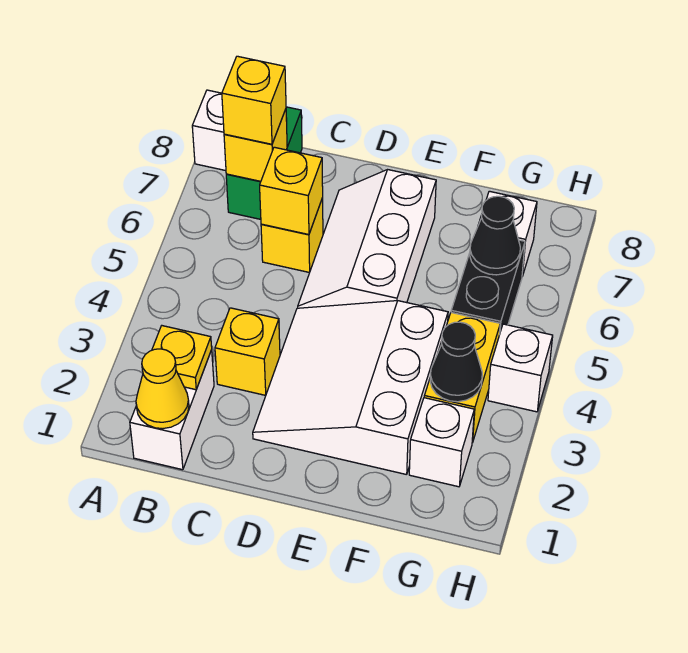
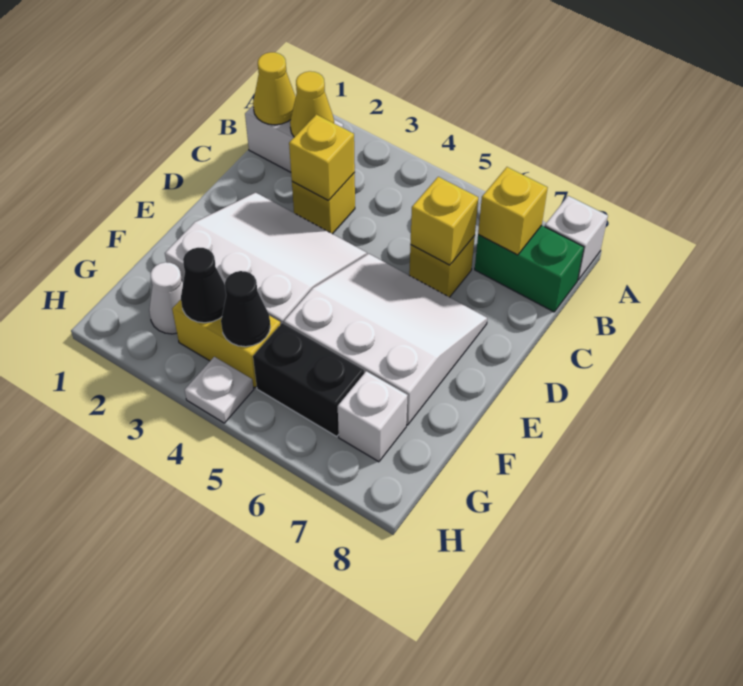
yellow 1x1 plate [152,326,212,390] -> yellow 1x1 cone [290,71,334,137]
yellow 1x1 brick [222,56,286,144] -> yellow 1x1 brick moved to [289,114,355,200]
white 2x3 slope [298,170,436,308] -> white 3x3 slope [284,254,487,425]
white 1x1 brick [409,398,474,487] -> white 1x1 cone [149,262,183,334]
black 1x1 cone [470,196,520,275] -> black 1x1 cone moved to [221,271,270,347]
white 1x1 brick [488,324,553,412] -> white 1x1 plate [185,357,254,423]

